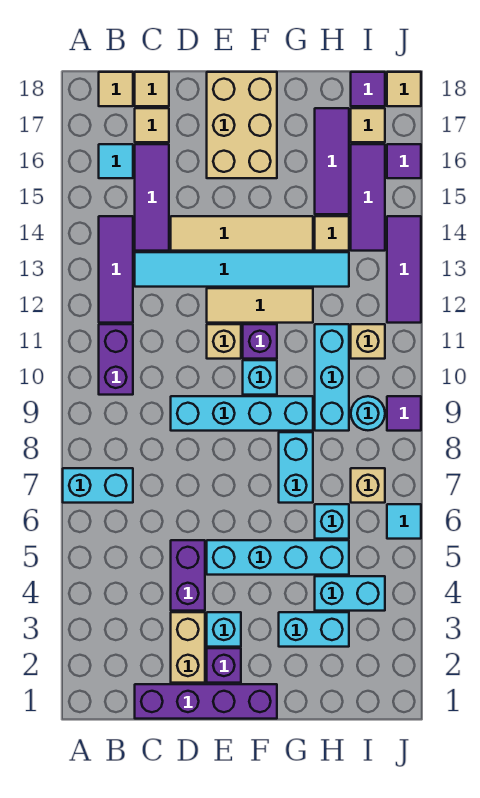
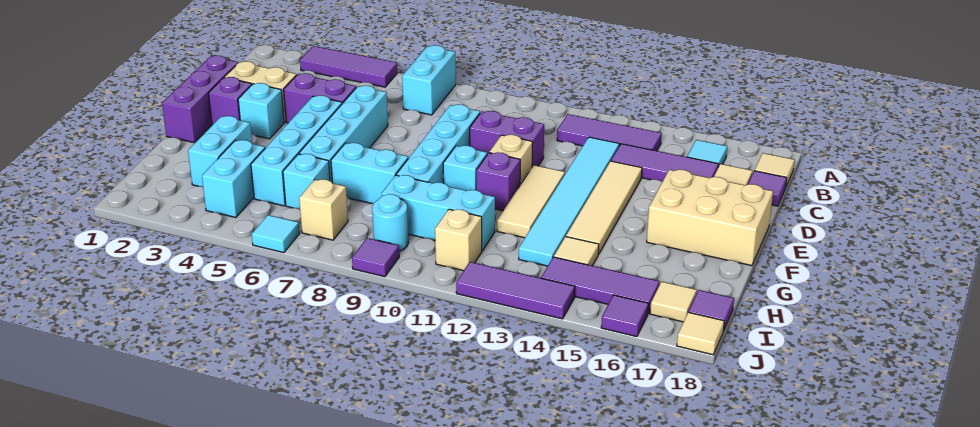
purple 1x2 brick [99,324,133,395] -> purple 1x2 brick moved to [470,111,544,167]
purple 1x4 brick [135,684,277,719] -> purple 1x3 brick [162,56,238,143]
tan 1x1 tile [135,72,169,106] -> purple 1x1 tile [748,171,787,206]
none -> cyan 1x4 brick [299,86,388,182]
purple 1x3 tile [315,108,349,214] -> purple 1x3 tile moved to [300,46,398,87]

